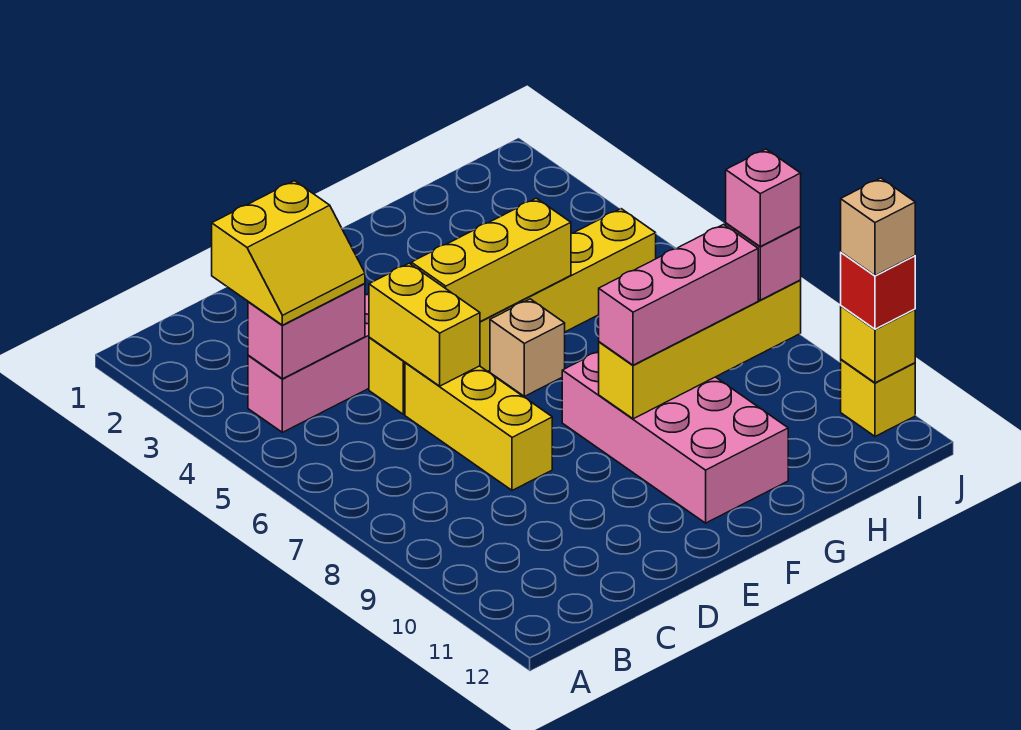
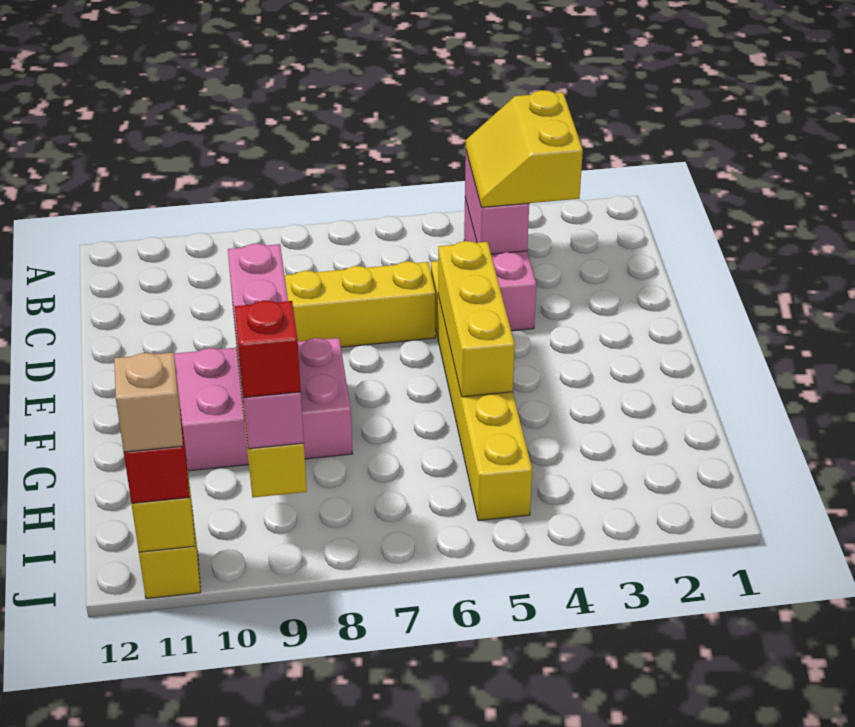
yellow 1x2 brick [369,263,480,386] -> none
tan 1x1 brick [490,299,565,396] -> none
pink 1x1 brick [726,149,801,246] -> red 1x1 brick [235,301,301,398]

